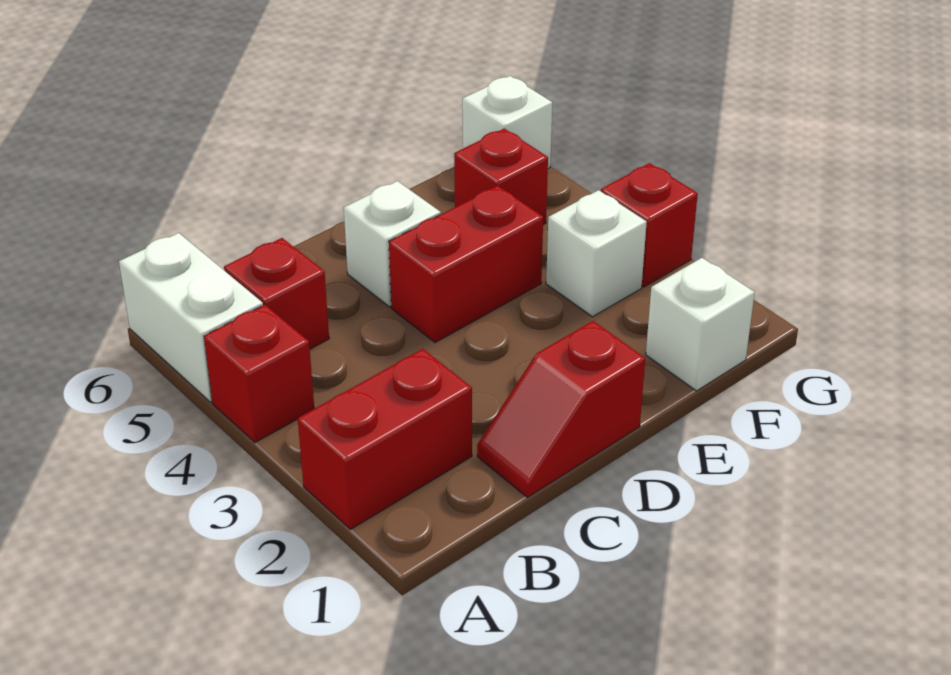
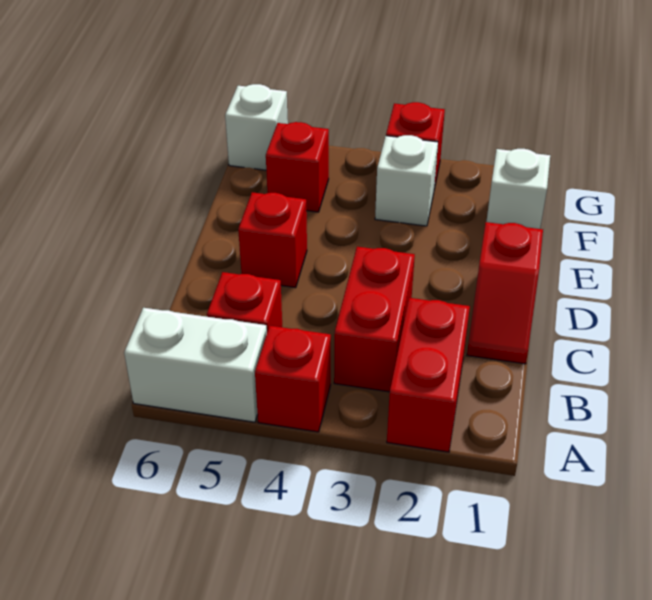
red 1x2 brick [389,186,543,342] -> red 1x2 brick moved to [334,247,415,392]
white 1x1 brick [344,181,441,307] -> red 1x1 brick [238,192,307,288]

